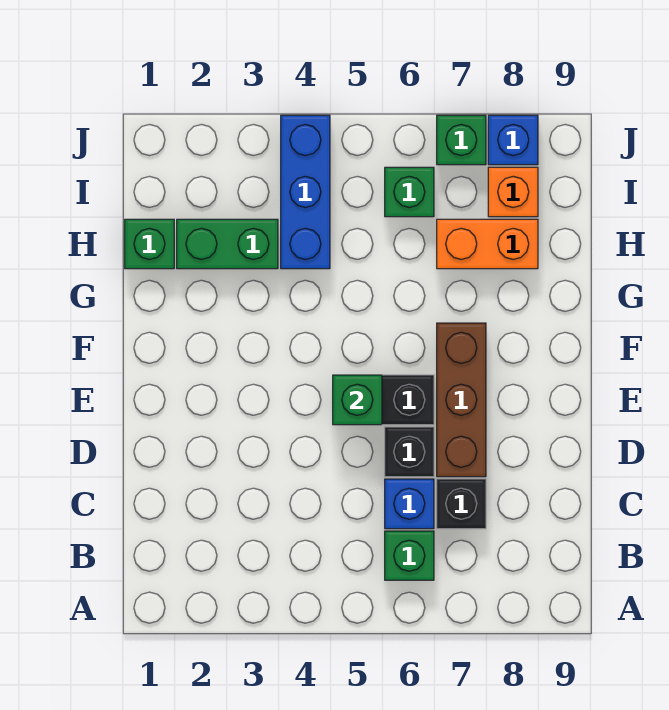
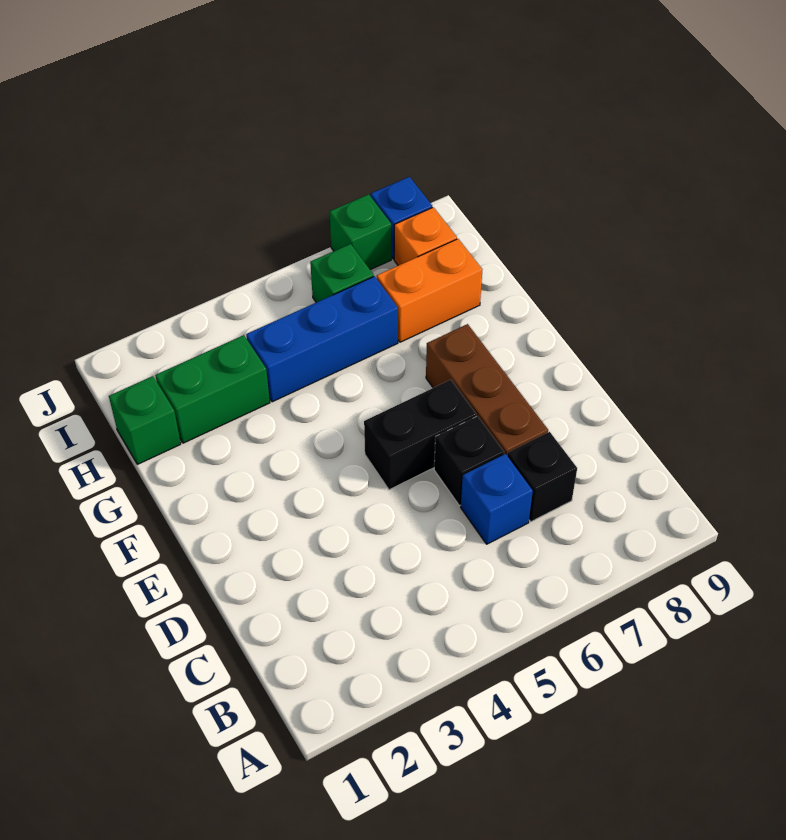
green 1x1 brick [385,531,434,580] -> none
green 1x1 brick [333,375,382,425] -> none
blue 1x3 brick [281,115,330,269] -> blue 1x3 brick turned to [246,276,398,402]

